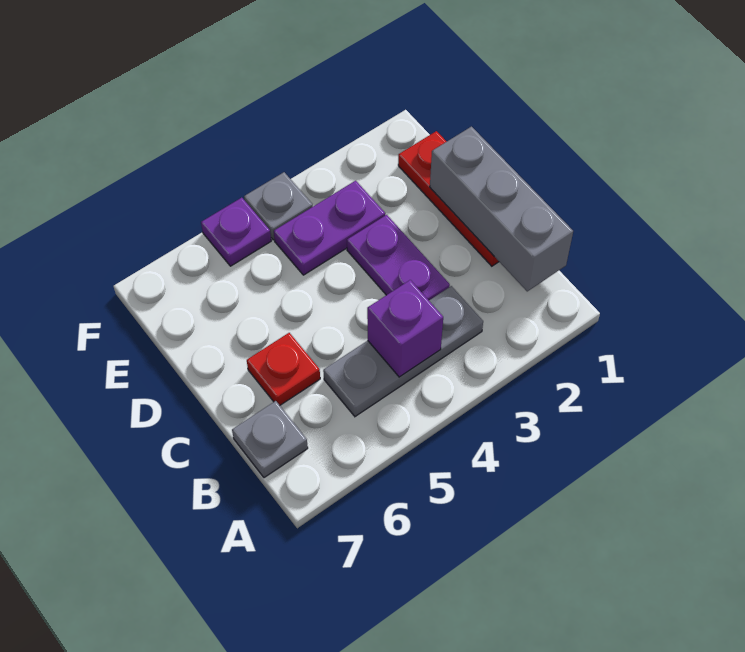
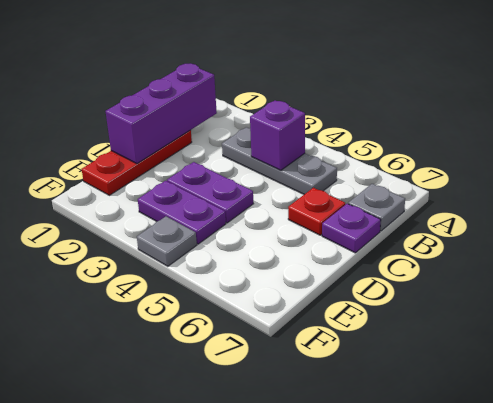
grey 1x3 brick [430,127,573,291] -> purple 1x3 brick [105,63,217,164]
purple 1x2 plate [347,215,450,300] -> purple 1x2 plate turned to [167,162,253,223]
purple 1x1 plate [201,198,271,266] -> purple 1x1 plate moved to [322,204,381,253]

